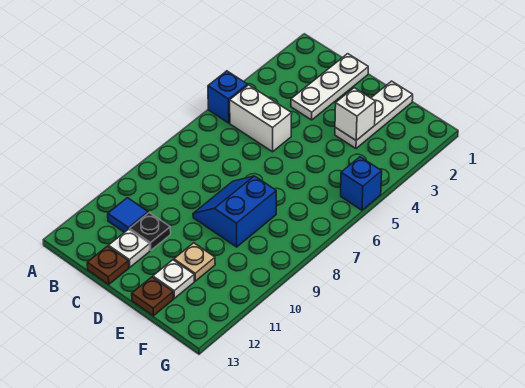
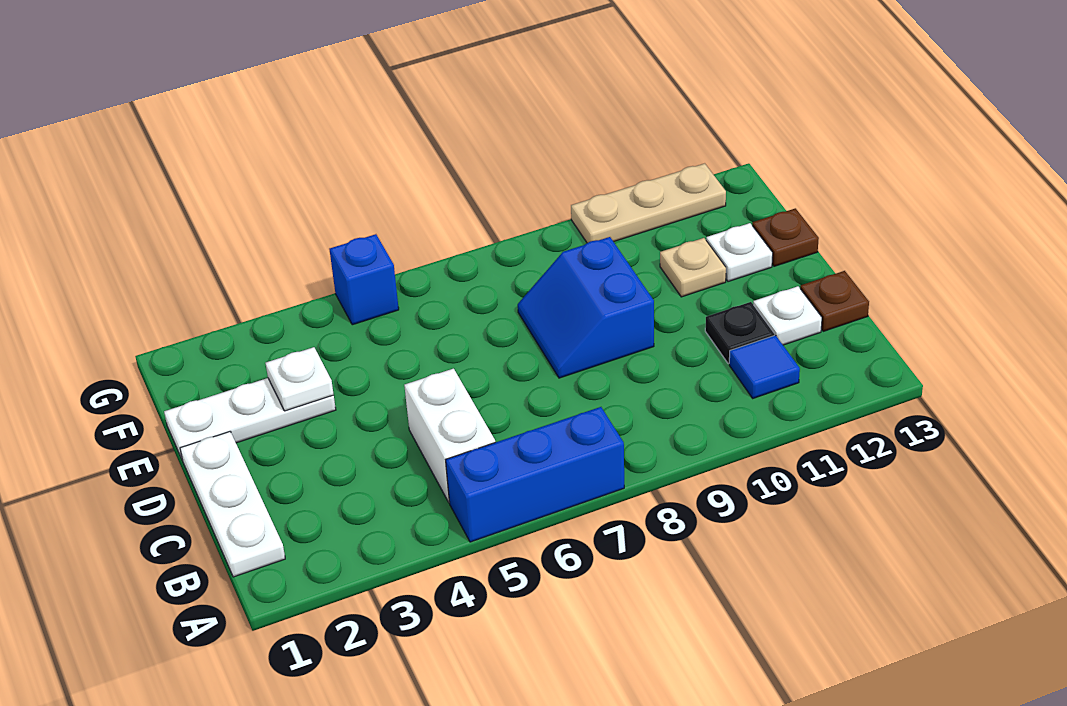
blue 1x1 brick [208,71,248,123] -> blue 1x3 brick [446,407,624,542]
white 1x3 plate [291,54,368,120] -> white 1x3 plate turned to [180,432,285,577]
blue 2x2 slope [193,176,276,247] -> blue 2x2 slope turned to [518,237,654,378]
white 1x1 brick [335,88,376,140] -> white 1x1 plate [266,347,334,411]
none -> tan 1x3 plate [571,163,726,243]

